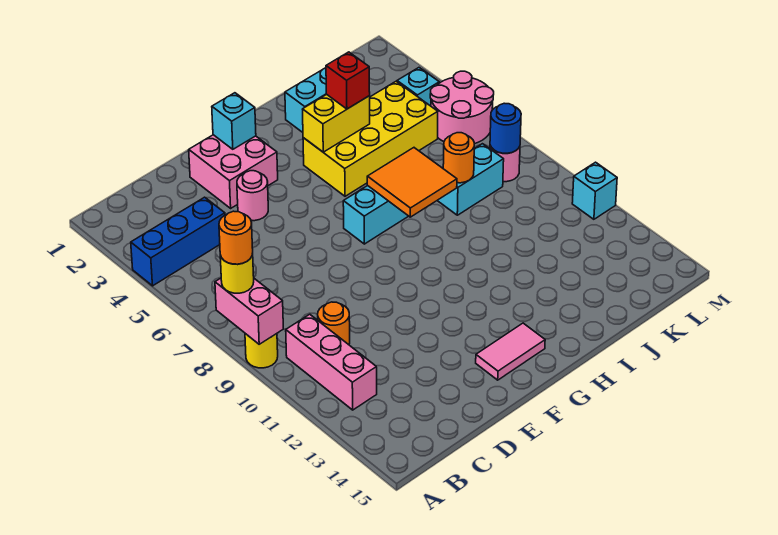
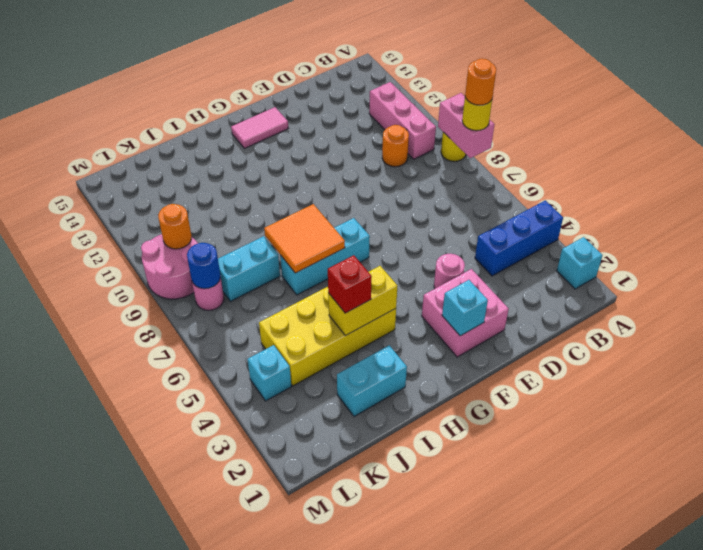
orange 1x1 round brick [443,133,474,183] -> orange 1x1 round brick moved to [158,204,191,249]
pink 2x2 round brick [430,71,494,144] -> pink 2x2 round brick moved to [141,234,198,299]
cyan 1x1 brick [572,162,617,219] -> cyan 1x1 brick moved to [557,237,602,289]

